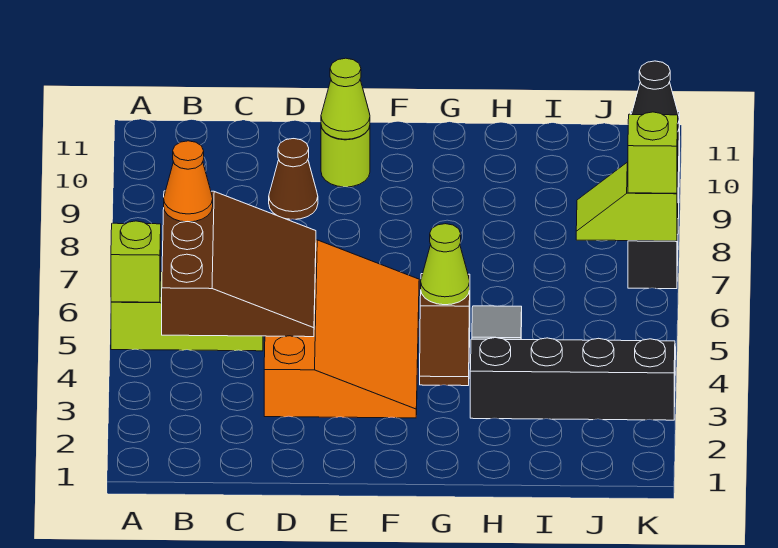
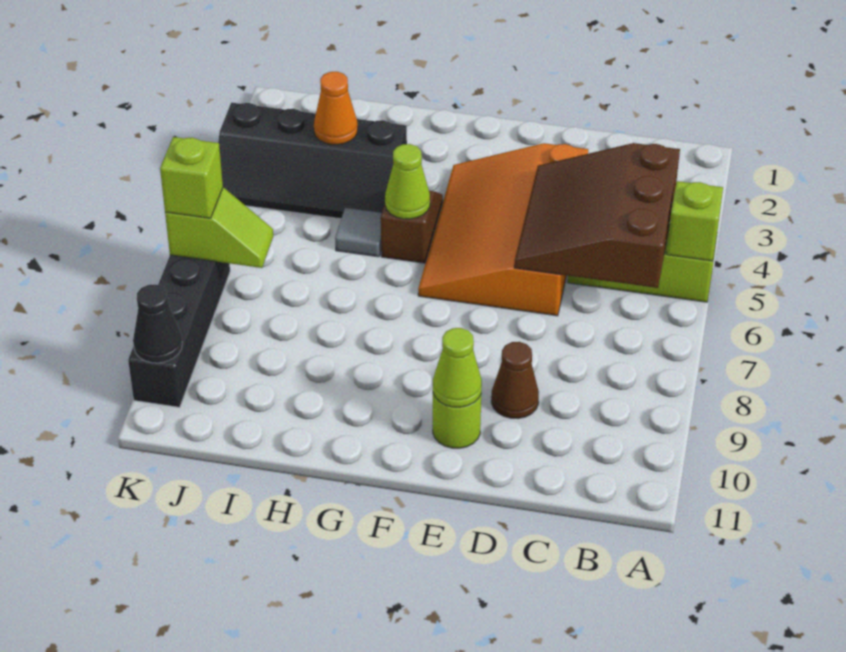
orange 1x1 cone [164,141,213,222] -> orange 1x1 cone moved to [314,72,358,145]

